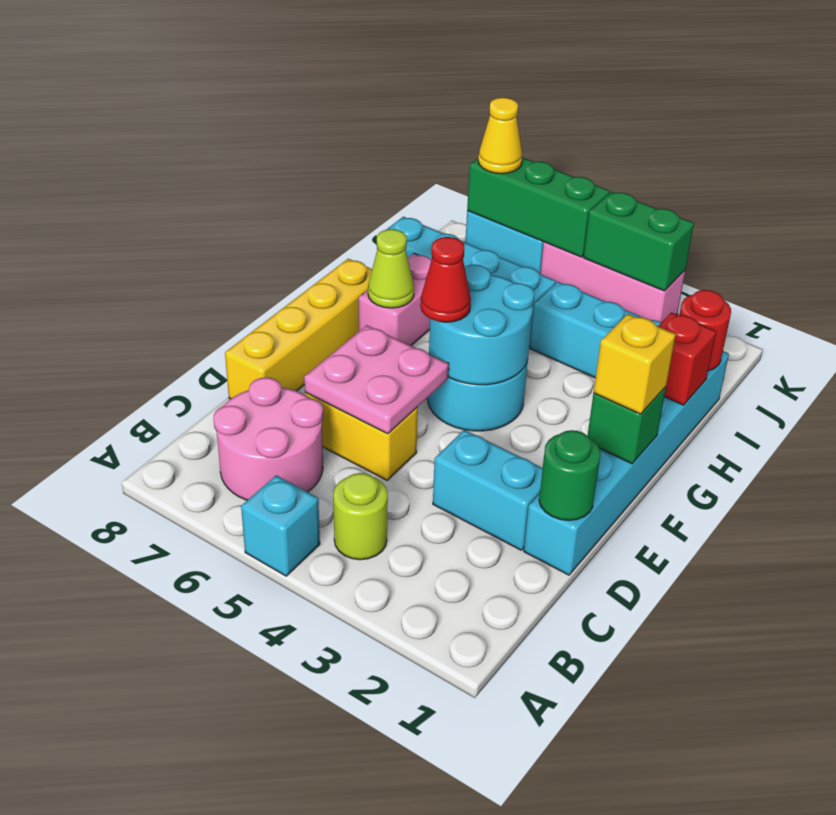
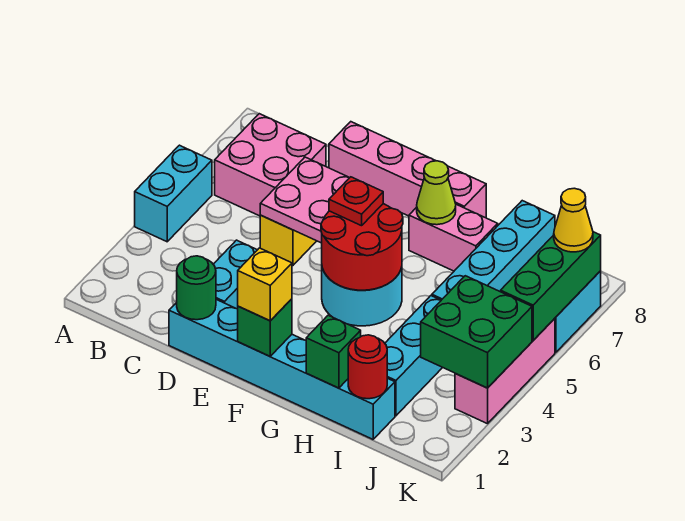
cyan 1x1 brick [241,475,320,576] -> cyan 1x2 brick [135,145,212,242]
lime 1x1 round brick [333,473,388,560] -> none
pink 2x2 round brick [214,377,323,500] -> pink 2x2 brick [215,114,326,216]
yellow 1x4 brick [225,259,372,399] -> pink 1x4 brick [329,122,486,218]
cyan 2x2 round brick [429,265,534,385] -> red 2x2 round brick [321,204,403,290]
red 1x1 cone [420,237,471,322] -> red 1x1 plate [329,177,383,226]
red 1x1 brick [658,313,716,405] -> green 1x1 brick [306,315,361,388]
green 1x2 brick [583,192,694,291] -> green 2x2 brick [421,276,532,388]

